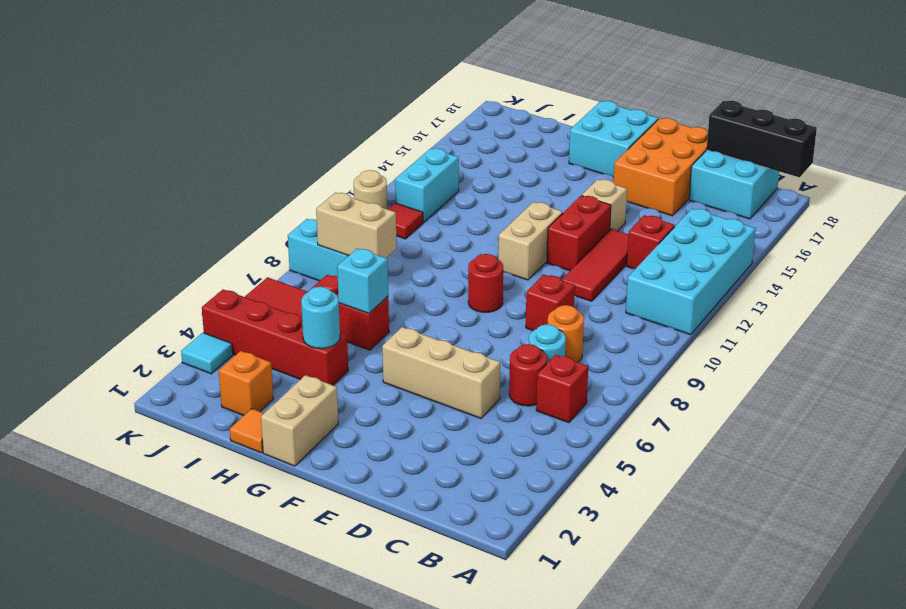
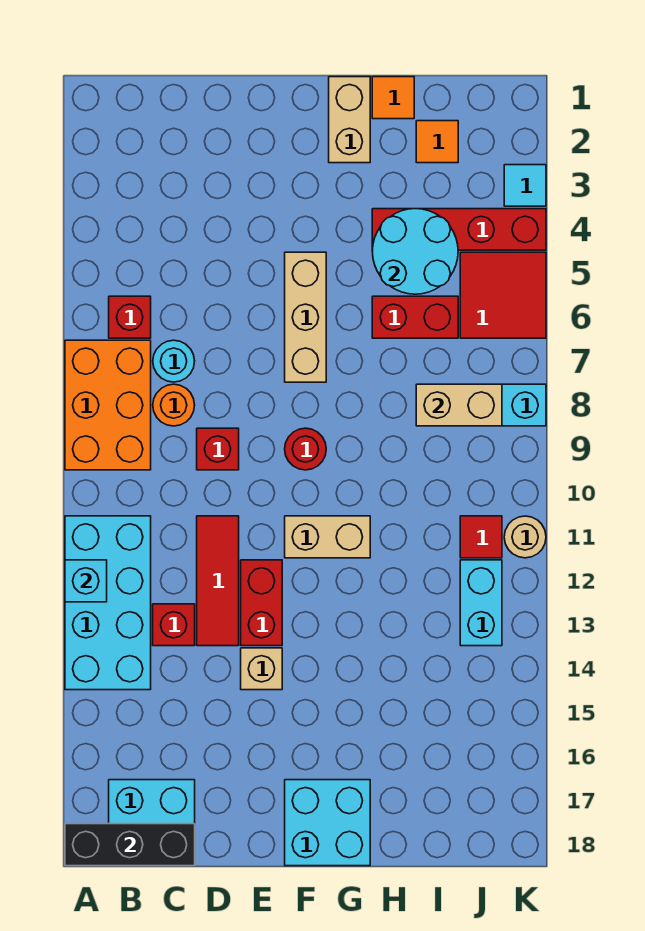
red 1x1 round brick [509,344,547,406] -> none
tan 1x3 brick [382,327,500,418] -> tan 1x3 brick turned to [285,252,326,382]
orange 2x3 brick [613,118,708,216] -> orange 2x3 brick moved to [65,340,151,470]
tan 1x2 brick [498,202,563,280] -> tan 1x2 brick turned to [285,516,370,558]
cyan 1x1 round brick [301,287,340,349] -> cyan 2x2 round brick [372,209,458,294]
cyan 1x1 brick [337,248,388,314] -> cyan 1x1 brick moved to [65,560,107,602]
orange 1x1 brick [219,351,273,416] -> orange 1x1 tile [416,121,458,163]

